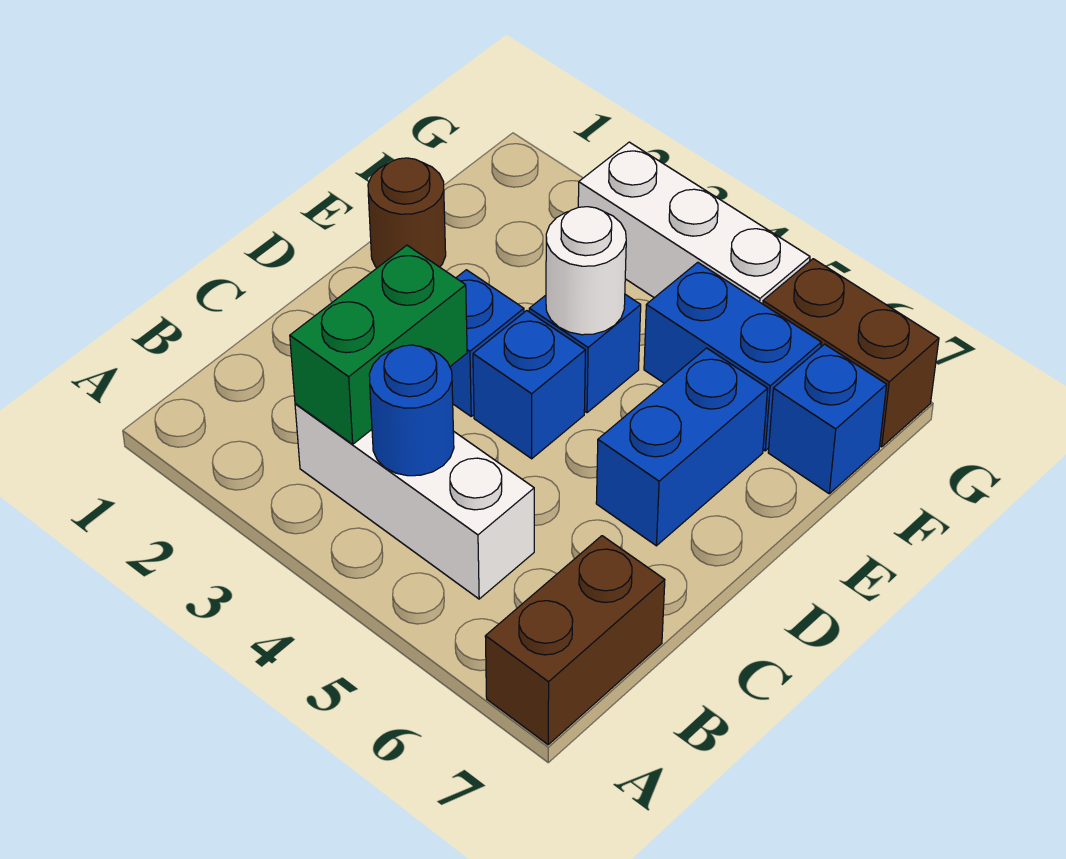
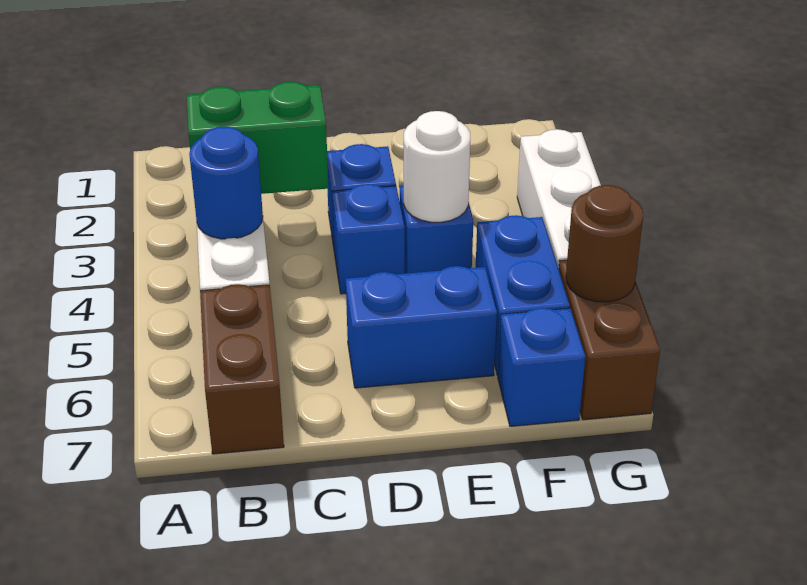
brown 1x2 brick [485,536,665,745] -> brown 1x2 brick turned to [200,284,284,454]
brown 1x1 round brick [368,158,446,268] -> brown 1x1 round brick moved to [566,185,643,302]

